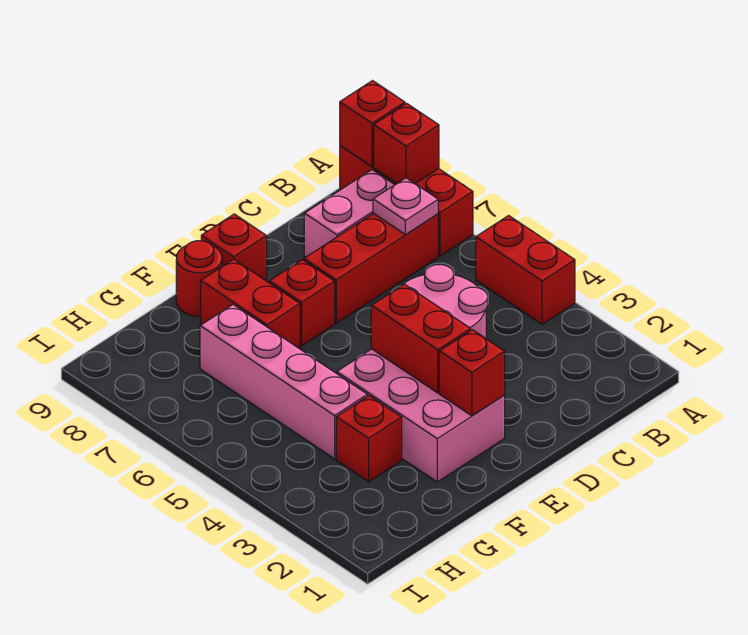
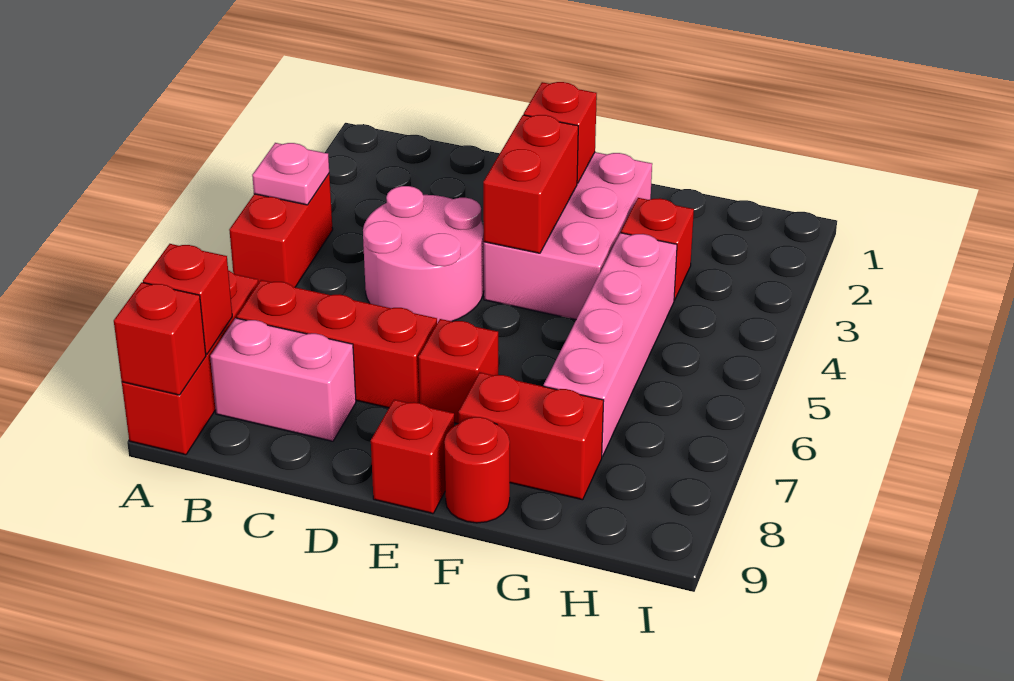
pink 1x1 plate [373,178,438,235] -> pink 1x1 plate moved to [252,143,329,205]
red 1x2 brick [201,259,300,348] -> red 1x2 brick turned to [458,372,604,500]

